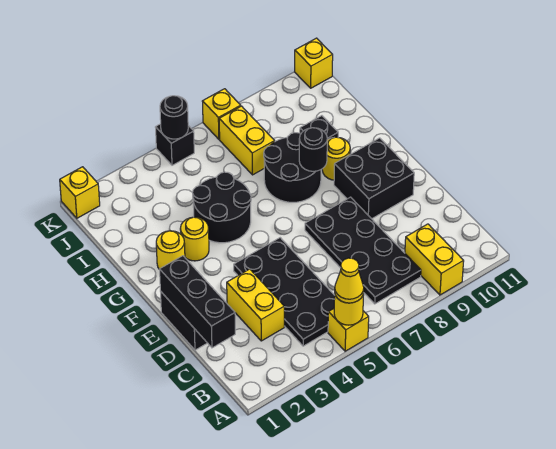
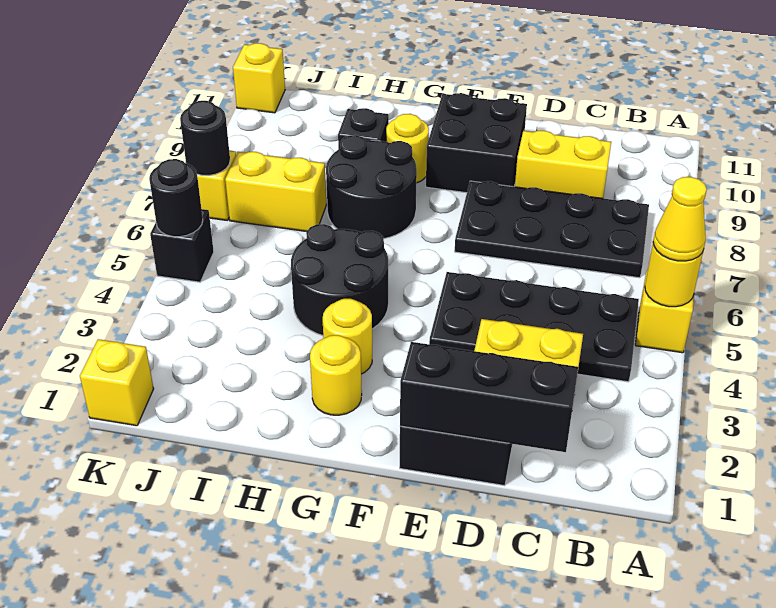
yellow 1x2 brick [405,224,464,295] -> yellow 1x2 brick moved to [515,131,611,198]
black 1x1 round brick [299,128,327,171] -> black 1x1 round brick moved to [180,101,230,176]

